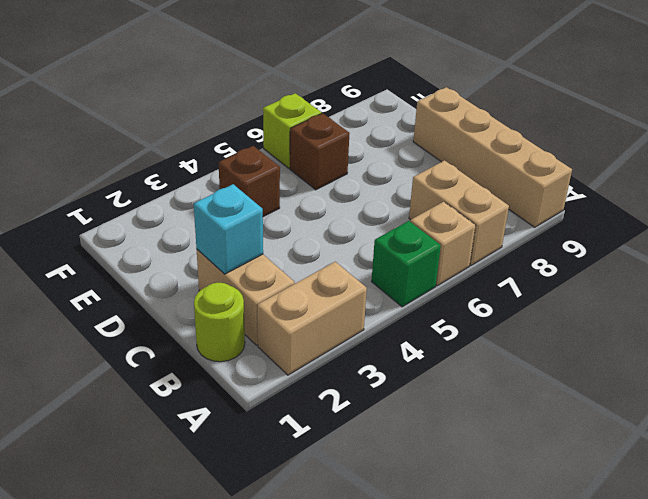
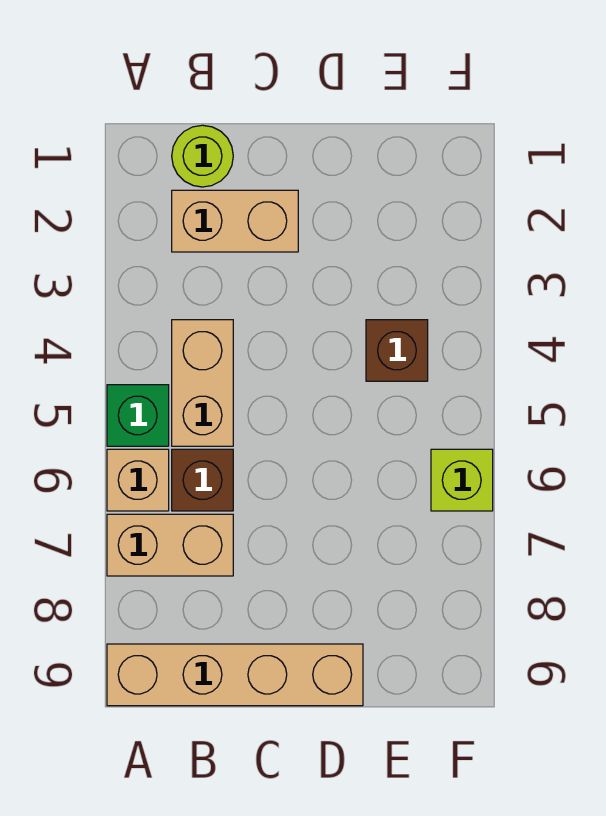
tan 1x2 brick [257,262,367,375] -> tan 1x2 brick moved to [172,320,233,446]
cyan 1x1 brick [194,184,263,274] -> none
brown 1x1 brick [290,113,350,190] -> brown 1x1 brick moved to [172,449,233,511]

